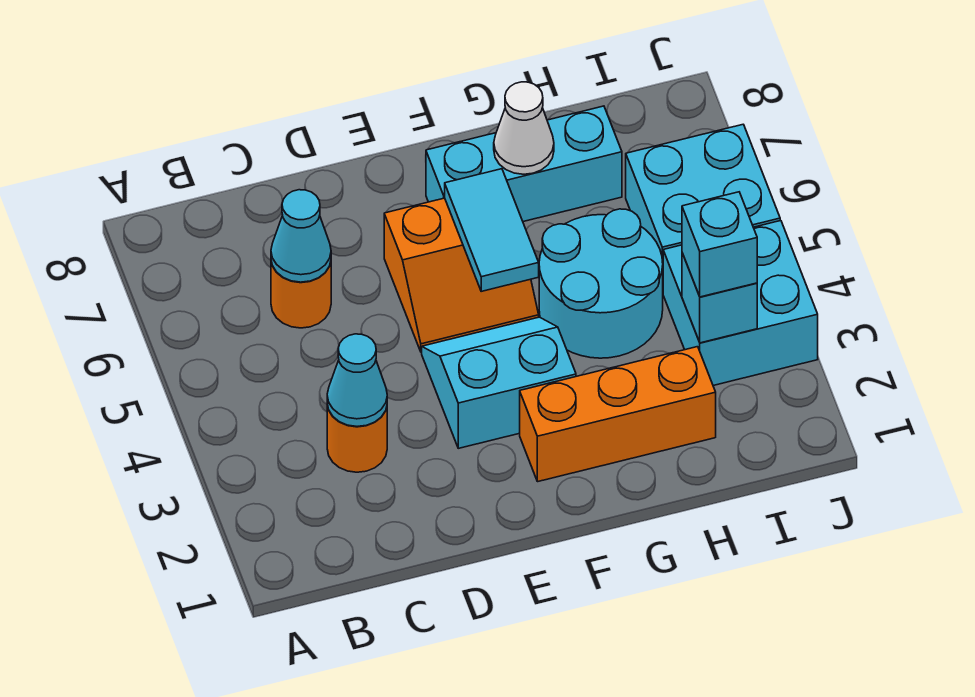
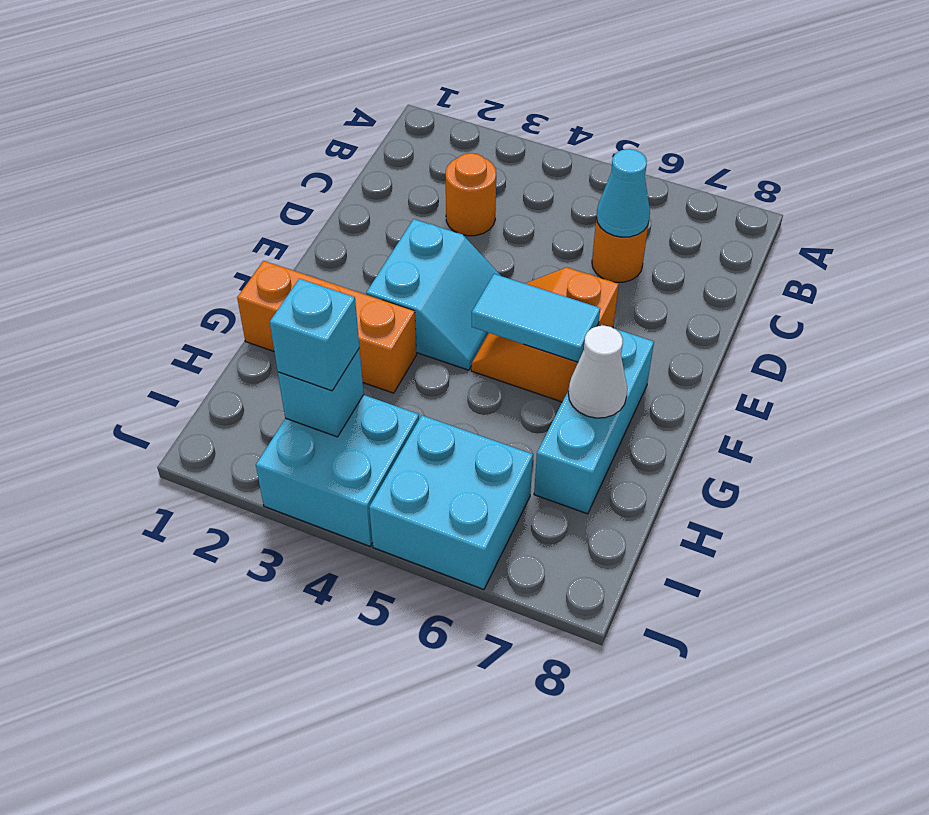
cyan 1x1 cone [327,334,387,426] -> none
orange 1x3 brick [520,347,716,482] -> orange 1x3 brick turned to [237,261,417,393]
cyan 2x2 round brick [539,209,663,358] -> none

